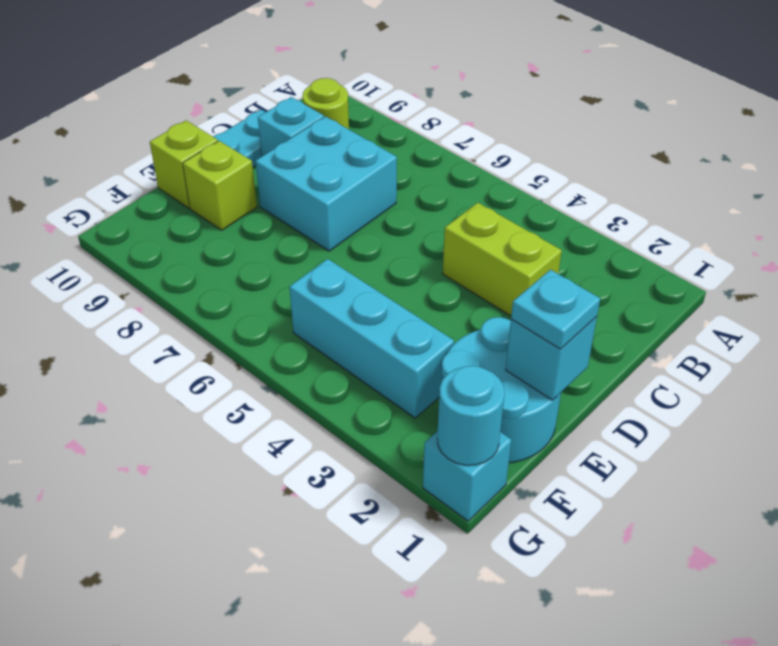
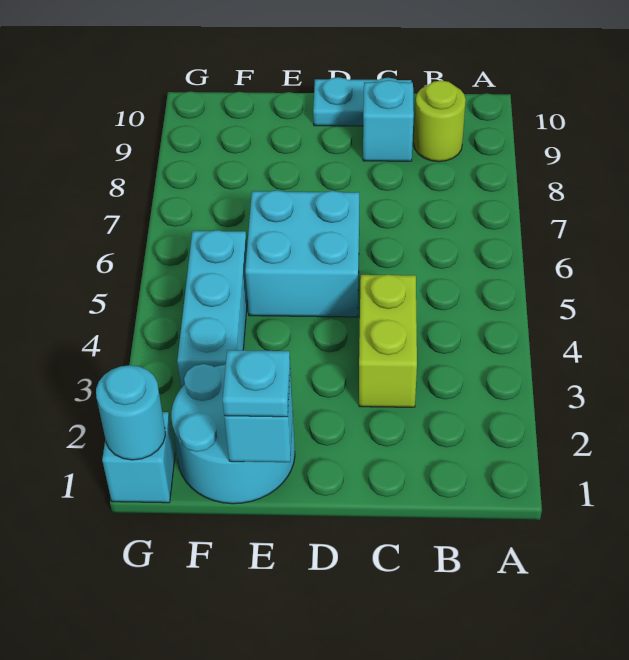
cyan 2x2 brick [256,116,397,251] -> cyan 2x2 brick moved to [245,190,359,317]
lime 1x1 brick [183,141,257,230] -> none
lime 1x1 brick [150,120,218,208] -> none

